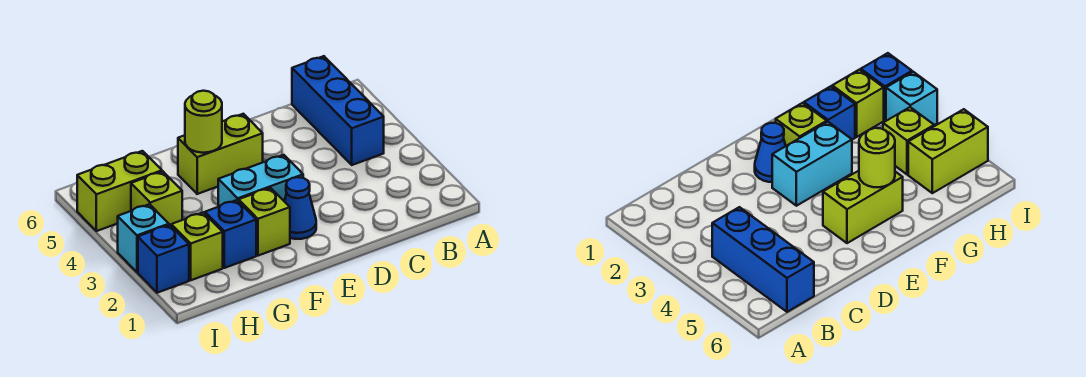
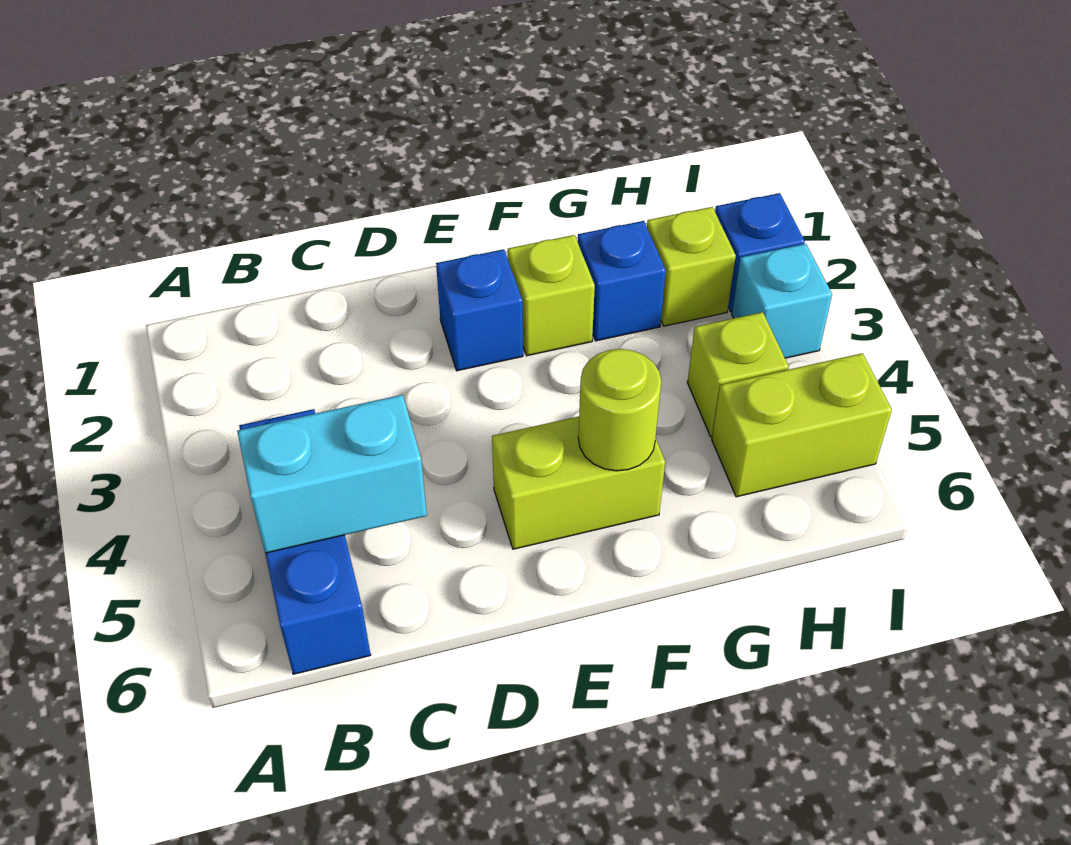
blue 1x1 cone [284,177,316,239] -> blue 1x1 brick [436,249,523,371]
cyan 1x2 brick [218,155,303,207] -> cyan 1x2 brick moved to [237,395,427,553]

